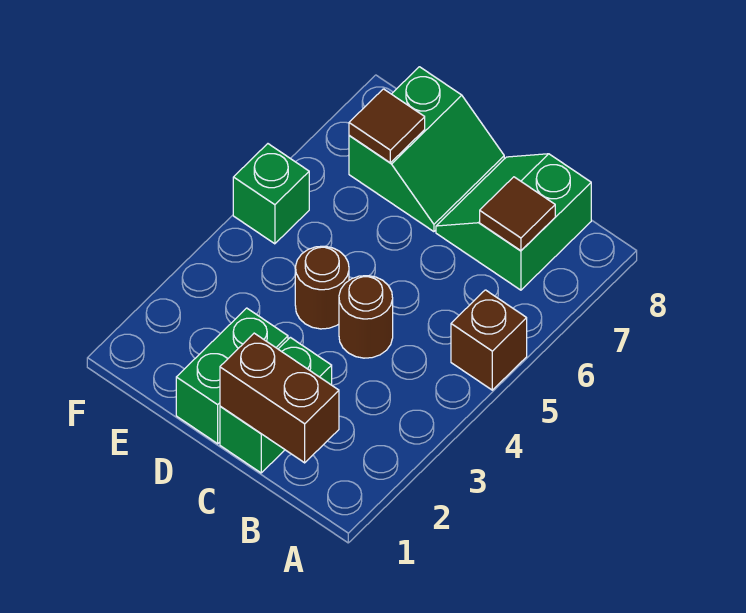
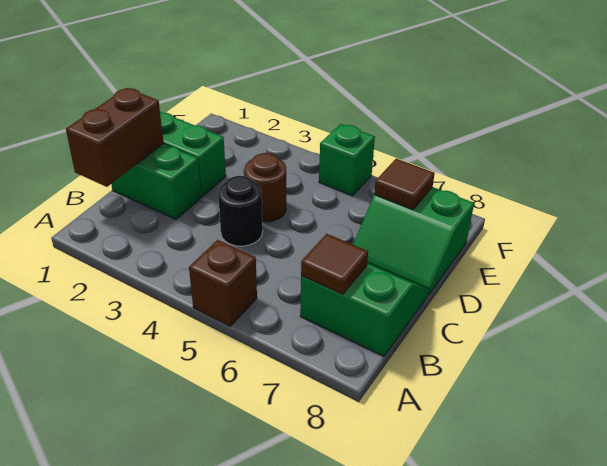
brown 1x1 round brick [339,276,393,358] -> black 1x1 round brick [218,176,263,246]

